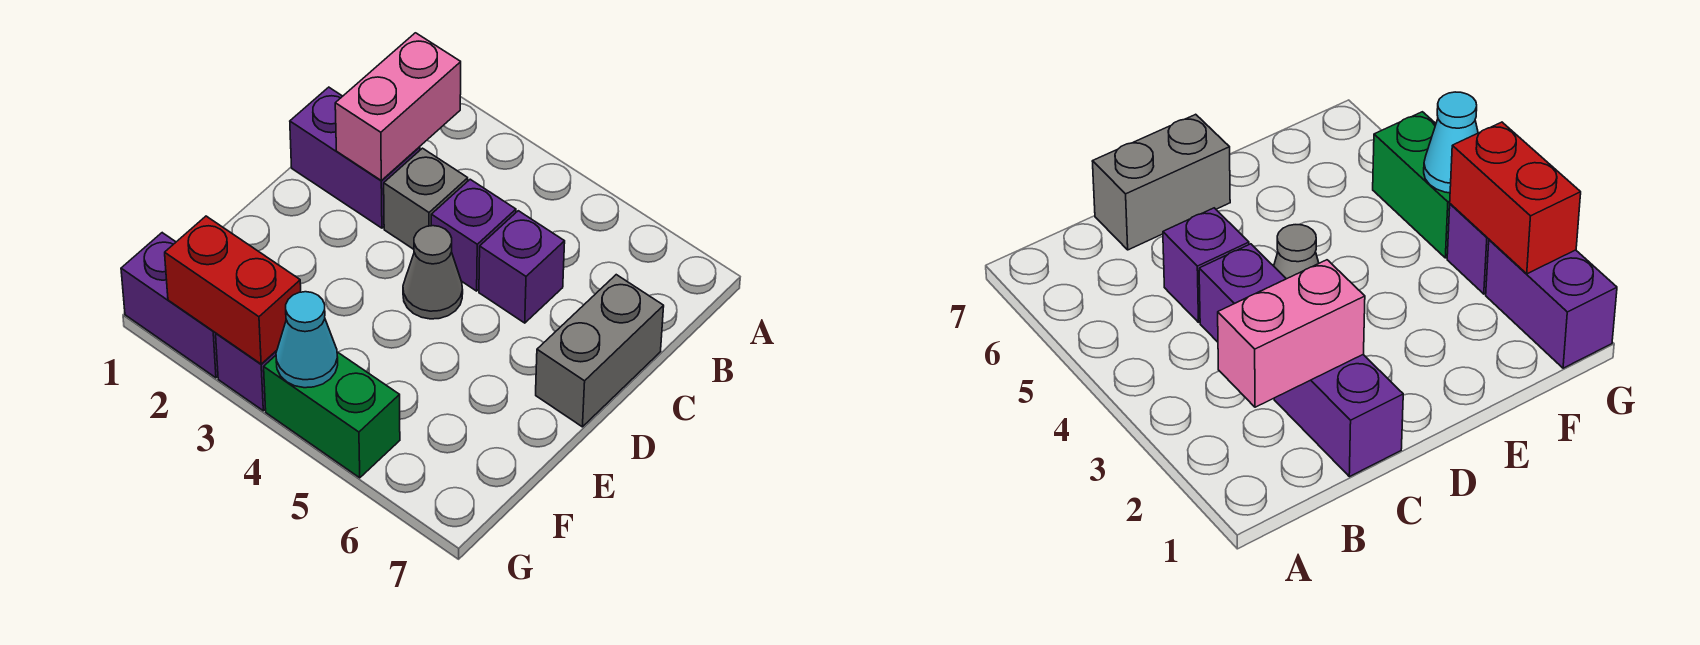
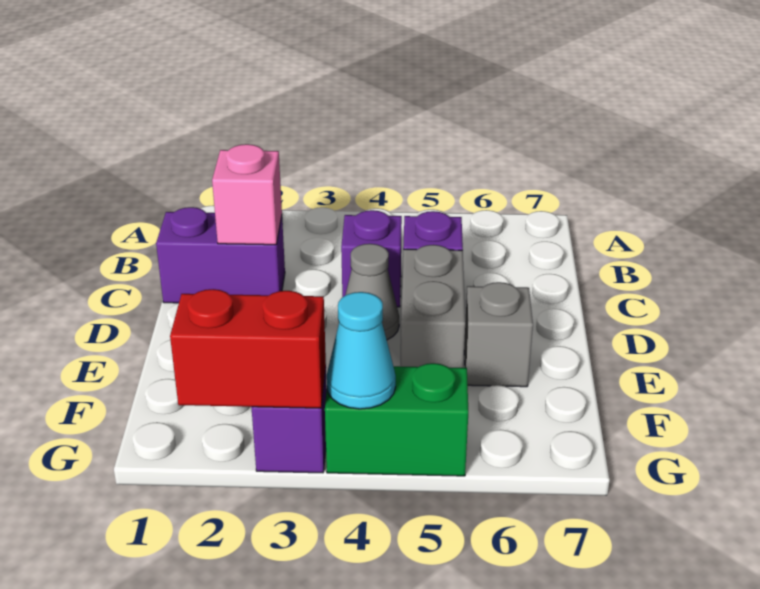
pink 1x2 brick [335,33,461,180] -> pink 1x1 brick [212,144,282,245]
grey 1x1 brick [384,148,468,249] -> grey 1x1 brick moved to [464,282,533,387]
grey 1x2 brick [536,275,664,427] -> grey 1x2 brick moved to [401,245,465,368]
purple 1x2 brick [121,233,218,378] -> none

